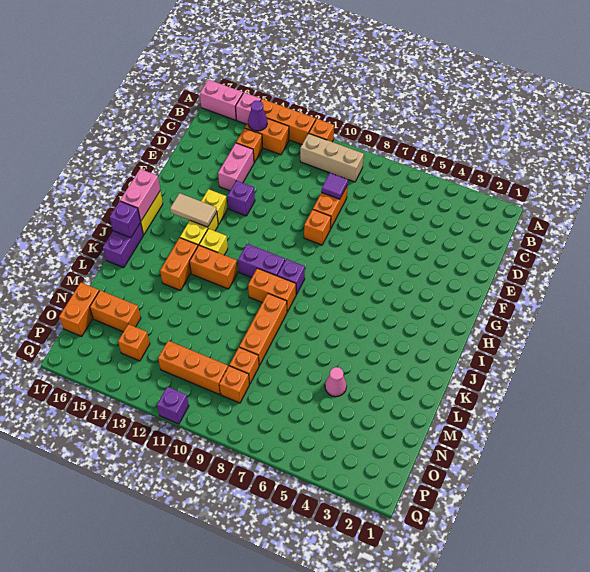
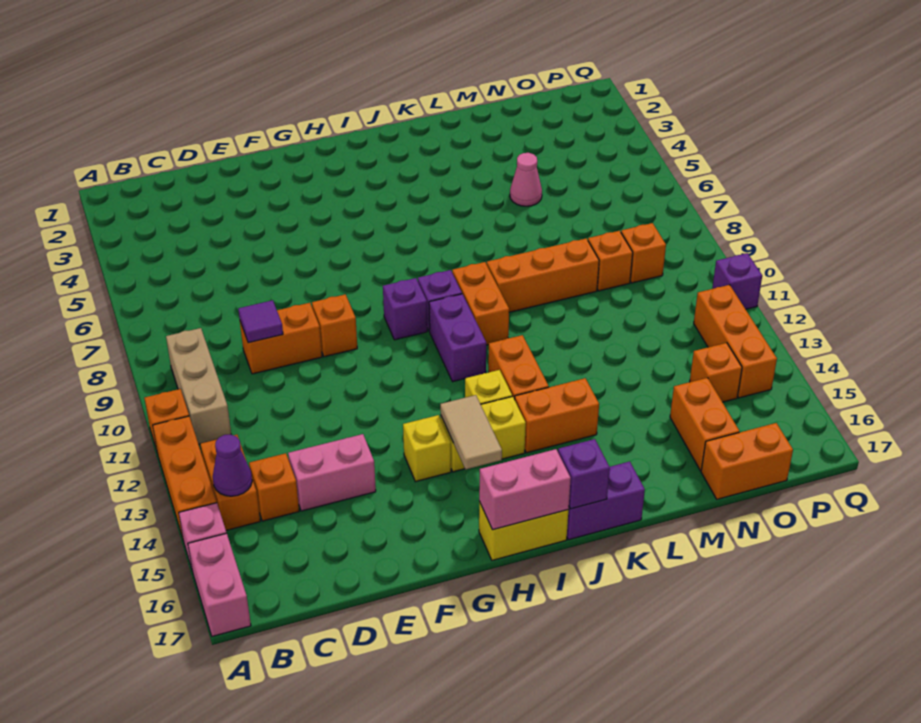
purple 1x1 brick [228,181,255,216] -> purple 1x1 brick moved to [383,278,427,340]
orange 1x3 brick [158,341,228,394] -> orange 1x3 brick moved to [694,285,777,398]

